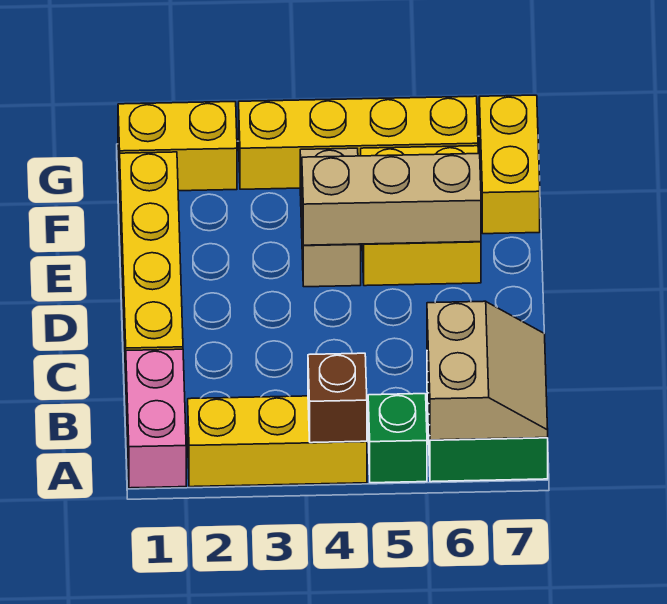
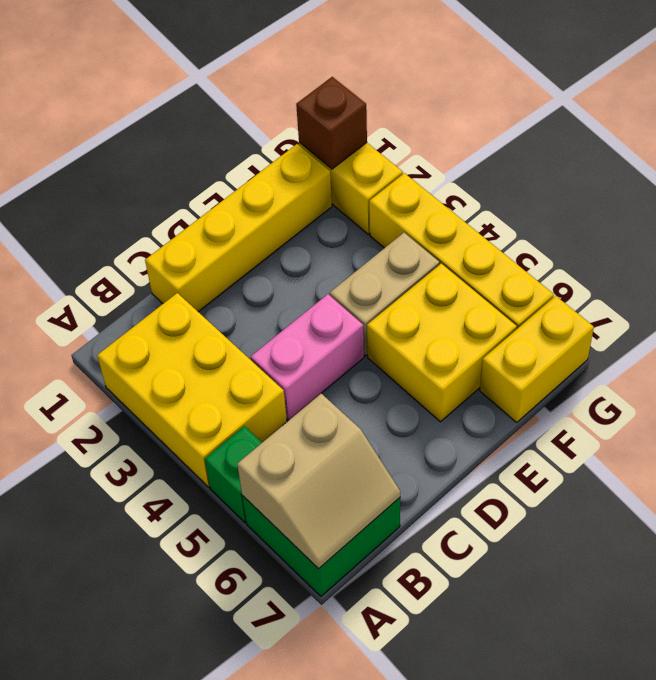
pink 1x2 brick [126,349,186,488] -> pink 1x2 brick moved to [251,294,364,420]
yellow 1x3 brick [188,396,367,487] -> yellow 2x3 brick [97,293,287,487]
brown 1x1 brick [308,353,367,443] -> brown 1x1 brick moved to [296,77,367,169]
tan 1x3 brick [302,154,481,245] -> none

